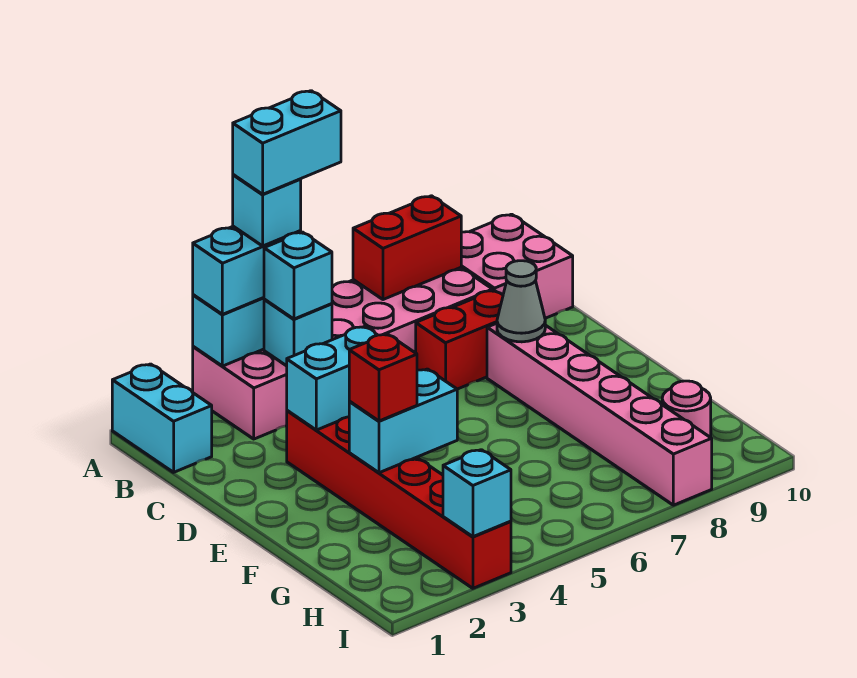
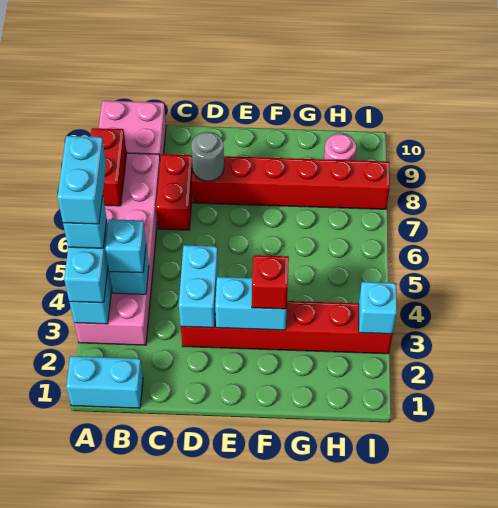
pink 1x6 brick [487,323,712,505] -> red 1x6 brick [192,156,390,209]
grey 1x1 cone [497,261,545,342] -> grey 1x1 round brick [191,132,224,181]
cyan 1x2 brick [349,369,457,473] -> cyan 1x2 brick turned to [215,277,287,330]

